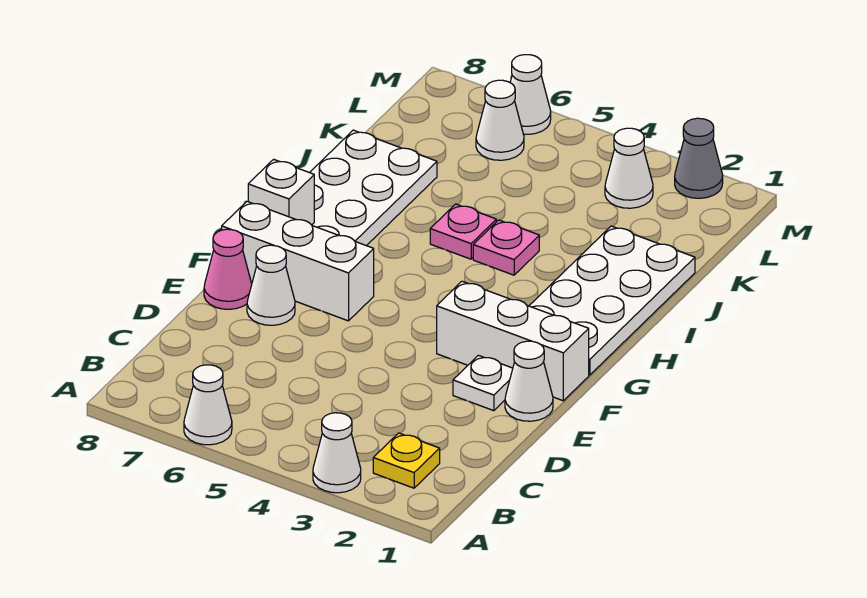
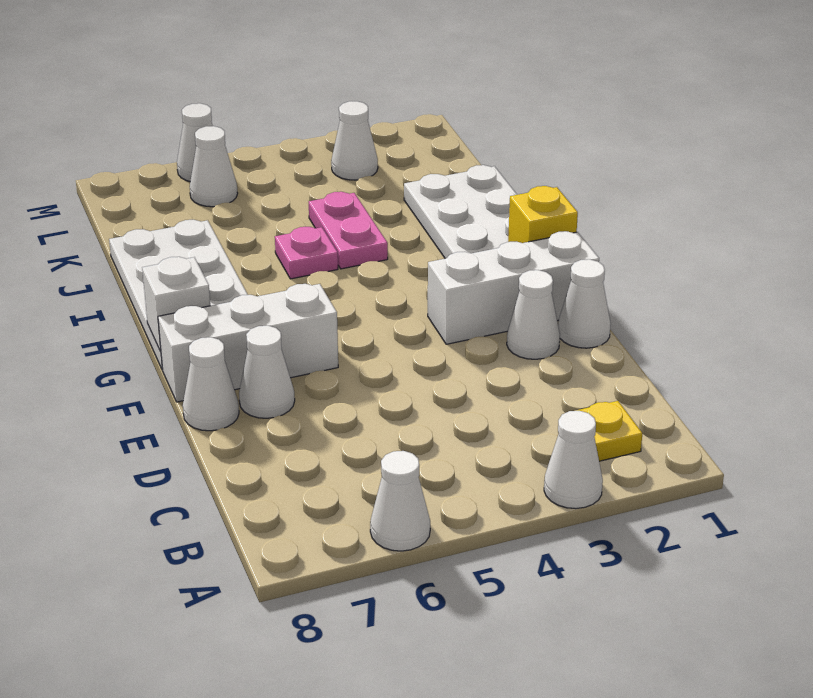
white 1x1 plate [453,355,513,411] -> white 1x1 cone [507,270,560,359]
pink 1x1 cone [204,229,252,309] -> white 1x1 cone [183,337,239,431]
none -> yellow 1x1 brick [508,186,578,243]
pink 1x1 plate [473,220,539,275] -> pink 1x2 plate [309,192,388,269]
grey 1x1 cone [675,118,723,198] -> none

